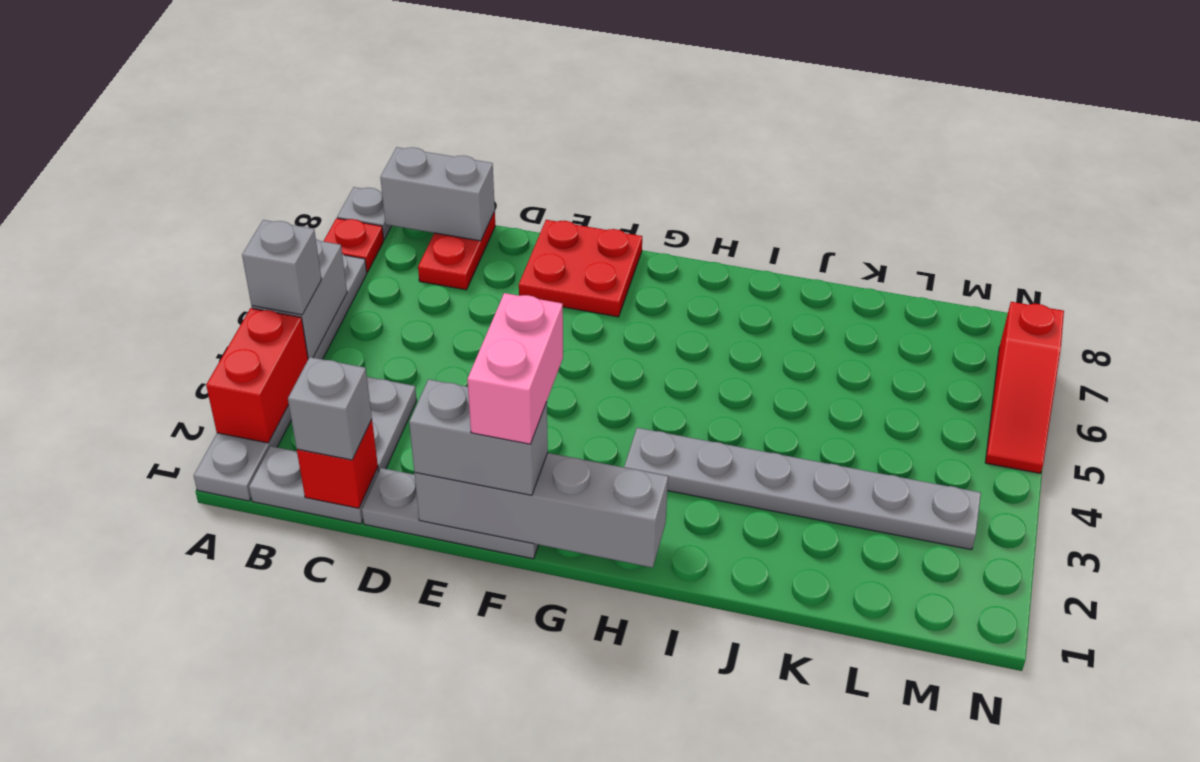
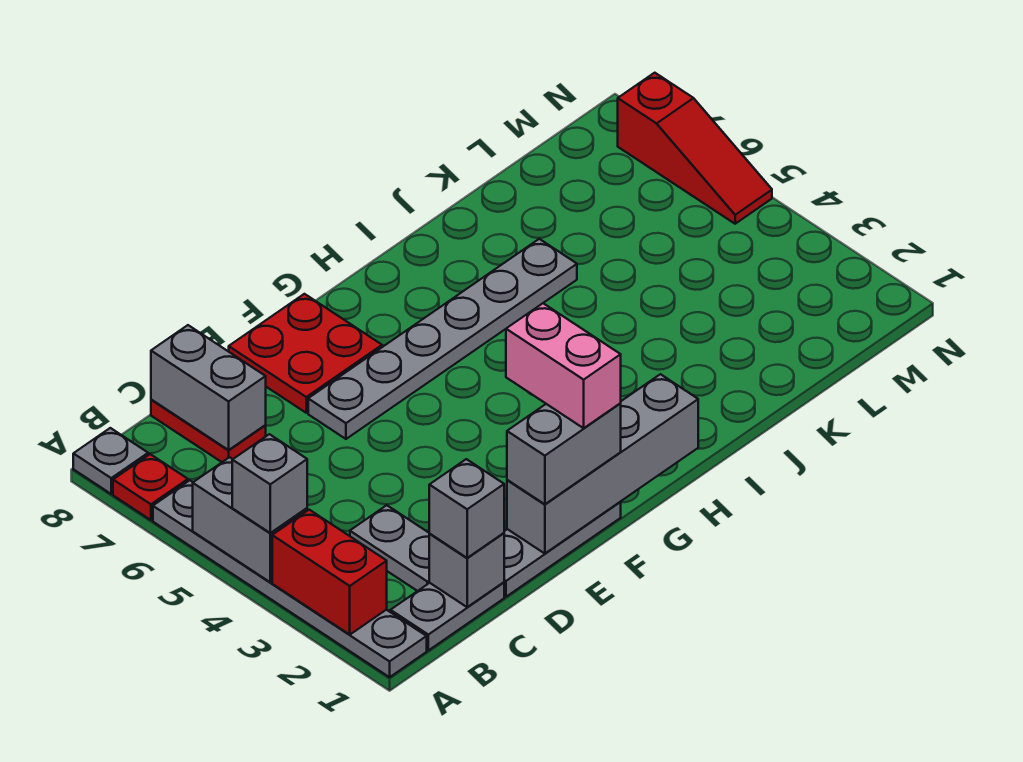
grey 1x2 brick [380,147,495,241] -> grey 1x2 brick turned to [151,325,266,450]
red 1x1 brick [297,420,378,508] -> grey 1x1 brick [429,533,504,607]
grey 1x6 plate [624,428,981,550] -> grey 1x6 plate moved to [308,239,577,439]

